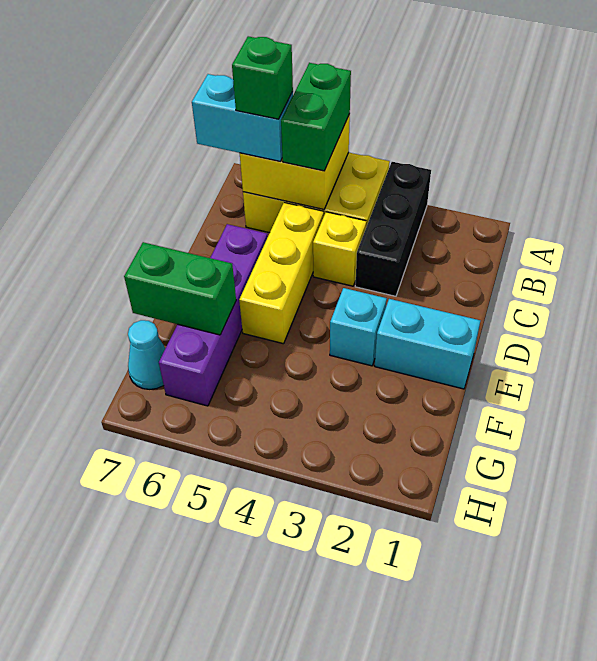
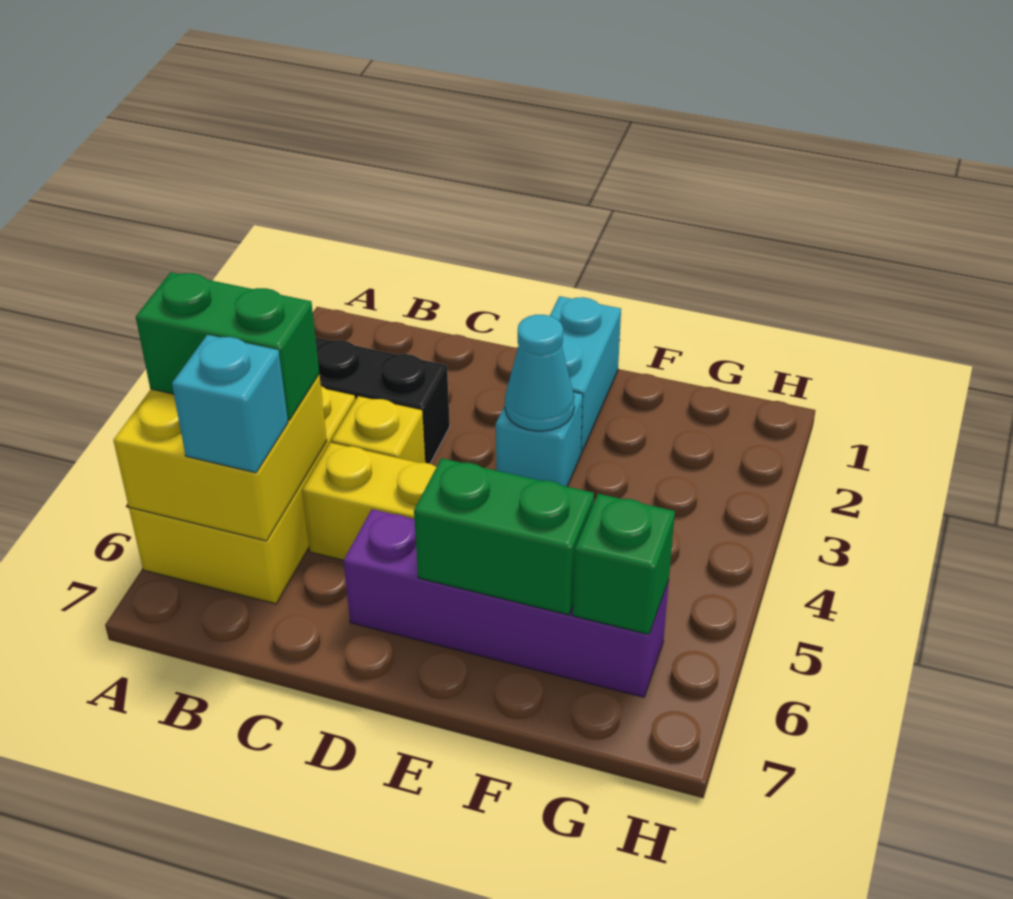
cyan 1x2 brick [192,74,293,161] -> cyan 1x1 brick [172,335,288,473]
green 1x1 brick [232,36,293,119] -> green 1x1 brick moved to [573,494,675,634]
green 1x2 brick [124,242,236,335] -> green 1x2 brick turned to [414,458,594,615]
cyan 1x1 cone [128,320,165,389] -> cyan 1x1 cone moved to [505,315,574,431]

